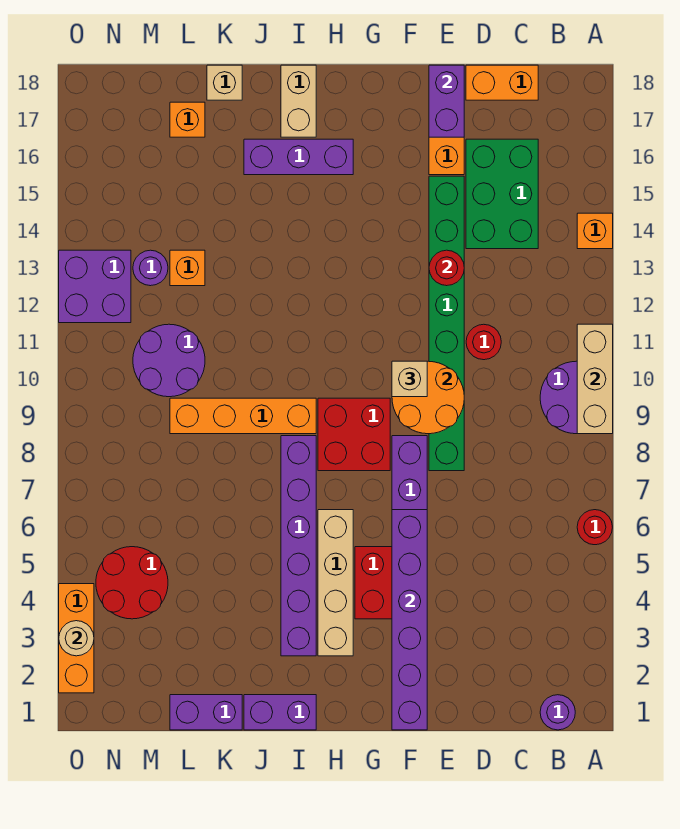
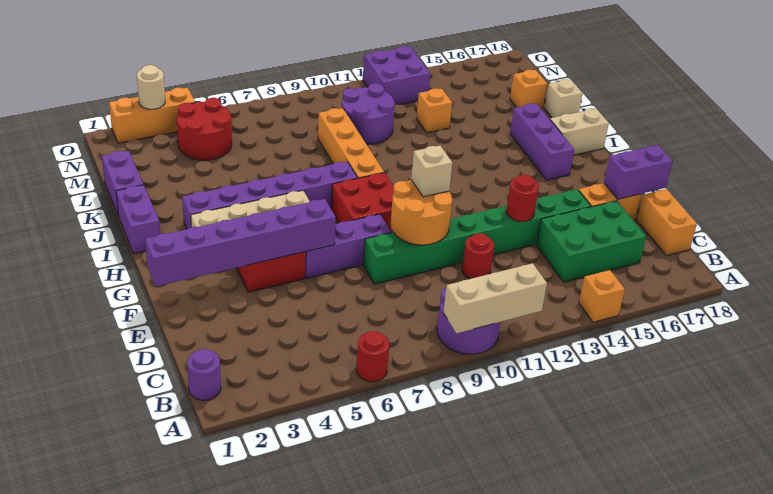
purple 1x1 round brick [133,250,168,286] -> none

